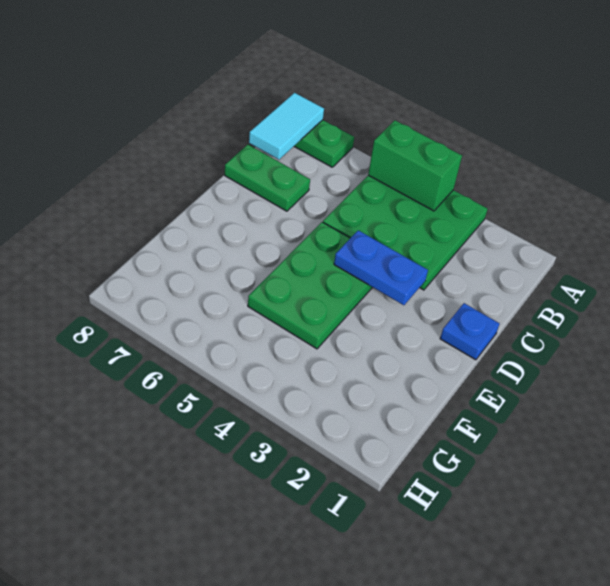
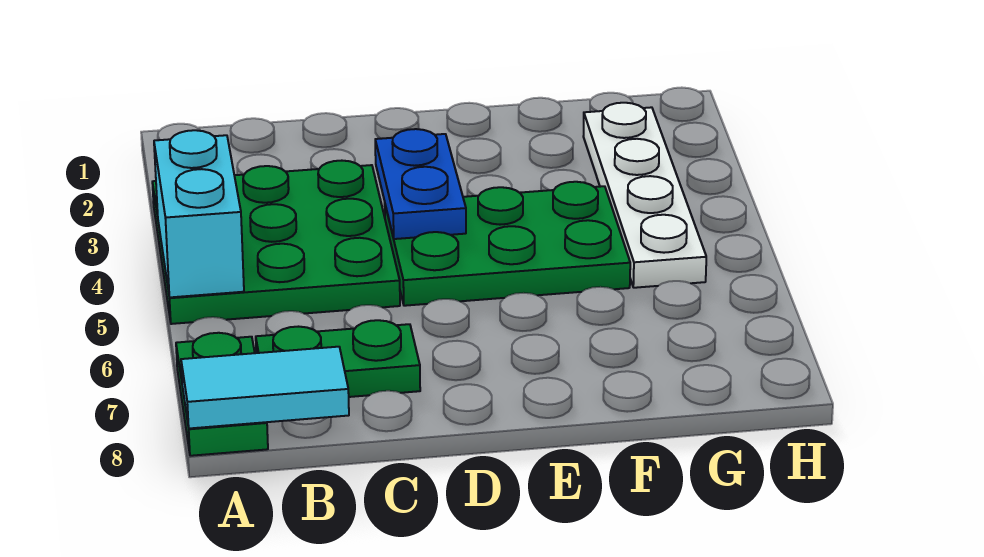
green 1x2 brick [368,120,462,211] -> cyan 1x2 brick [154,130,244,297]
green 1x2 plate [225,145,310,211] -> green 1x2 plate turned to [256,320,420,397]
blue 1x1 plate [440,303,500,360] -> none
none -> white 1x4 plate [583,103,706,288]

